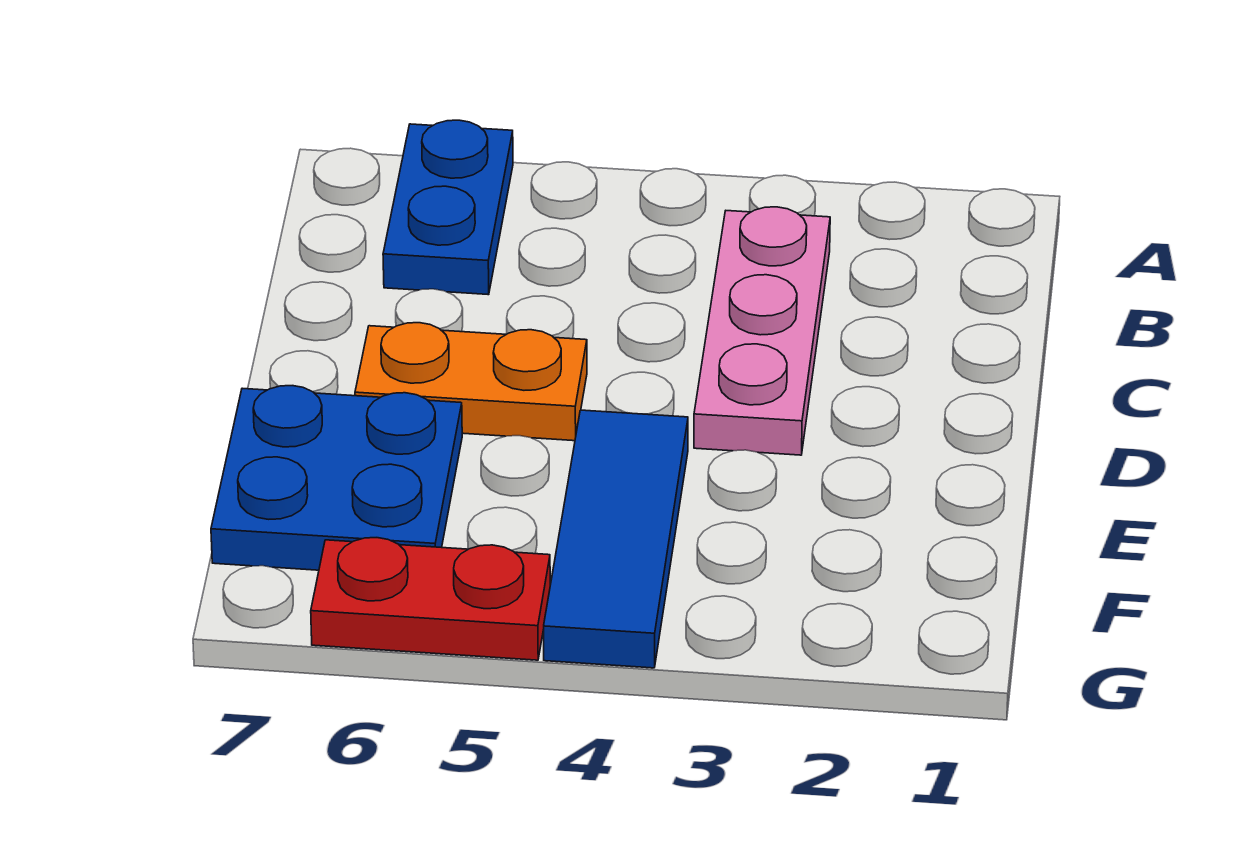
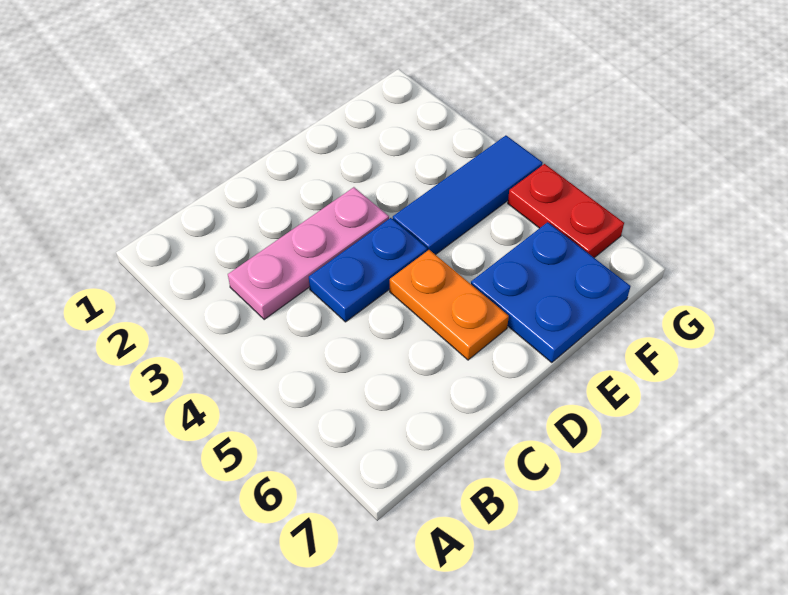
blue 1x2 plate [383,120,513,295] -> blue 1x2 plate moved to [309,218,427,322]

